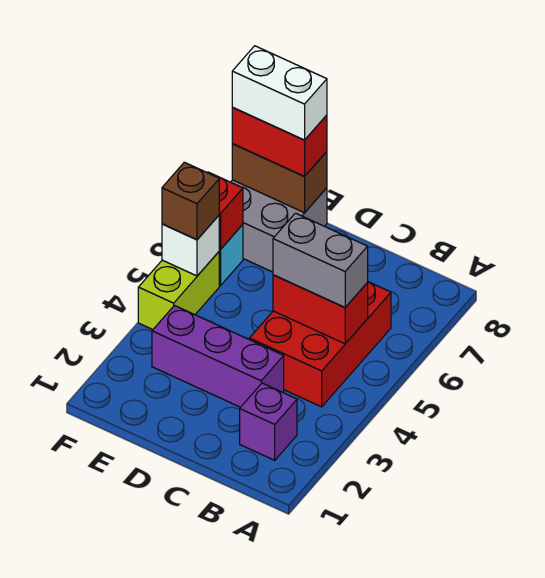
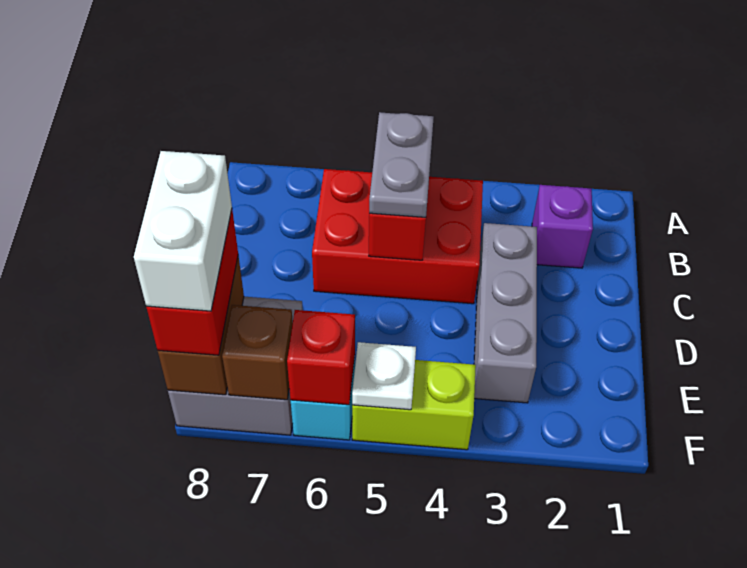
grey 1x2 brick [273,213,368,307] -> grey 1x2 plate [369,112,434,217]
purple 1x3 brick [152,306,284,407] -> grey 1x3 brick [474,223,537,403]
white 1x1 brick [162,216,219,276] -> white 1x1 plate [352,342,416,410]
brown 1x1 brick [162,162,219,240] -> brown 1x1 brick moved to [222,305,293,400]

